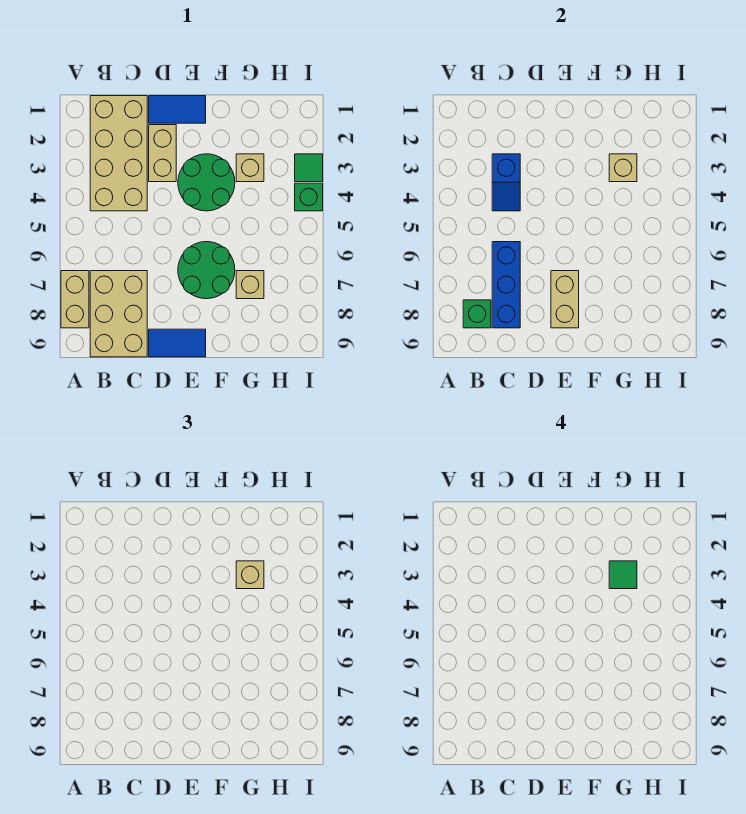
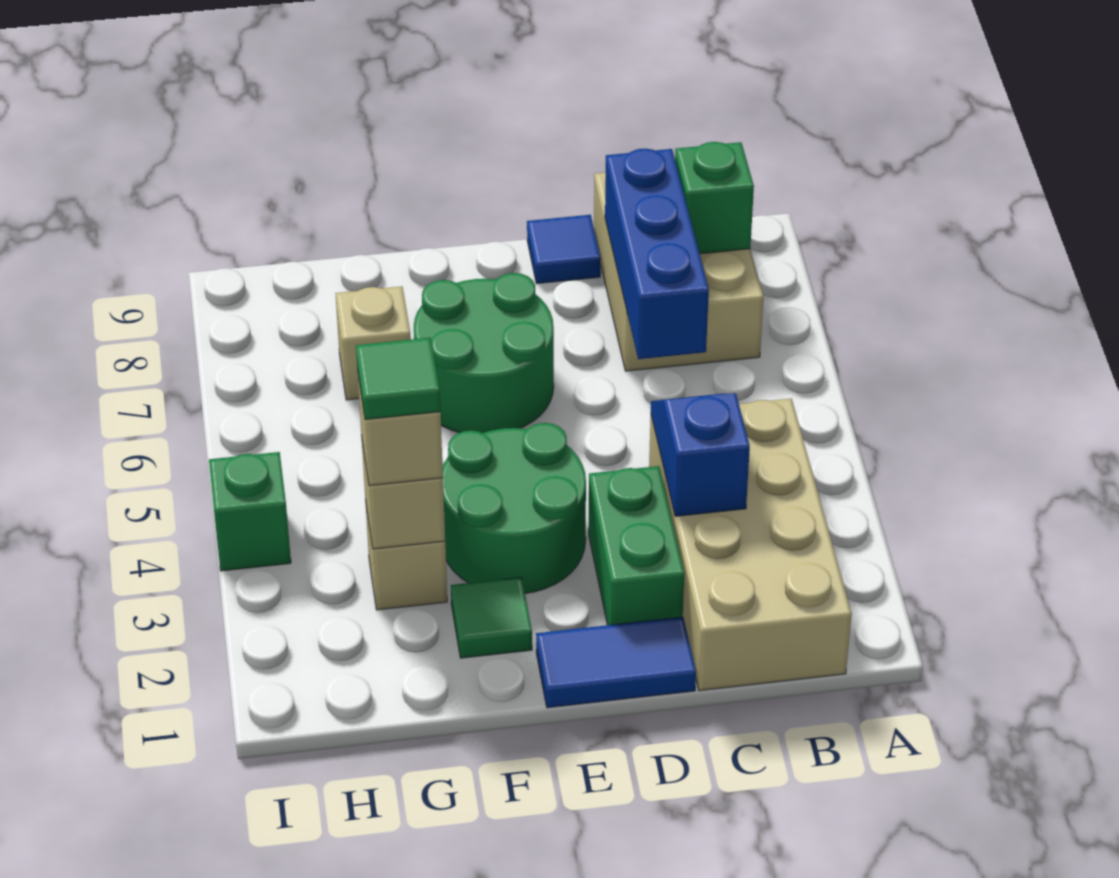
tan 1x2 brick [61,271,89,328] -> none
tan 1x2 brick [149,125,176,182] -> green 1x2 brick [588,466,684,625]
blue 1x2 tile [149,329,206,357] -> blue 1x1 tile [527,215,601,284]
tan 1x2 brick [551,271,579,328] -> none
green 1x1 tile [295,154,323,182] -> green 1x1 tile moved to [451,577,532,658]

